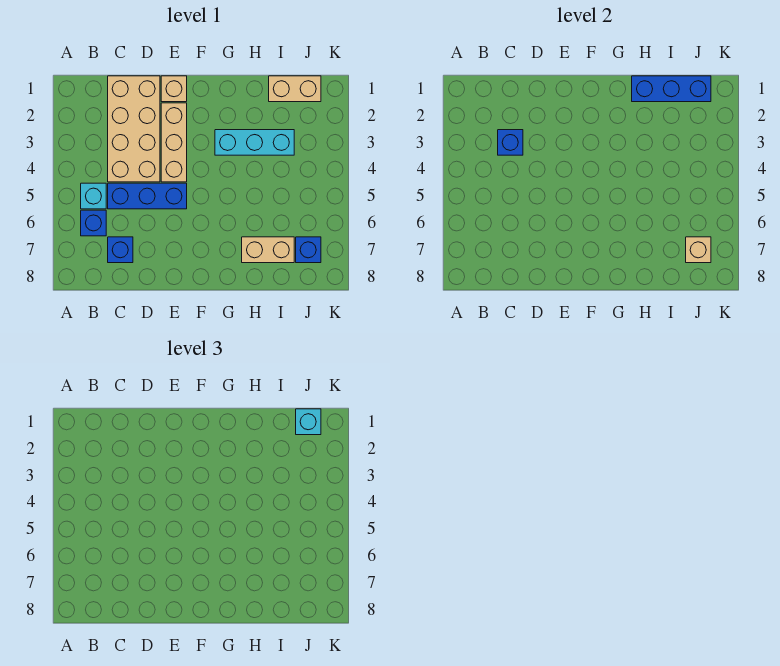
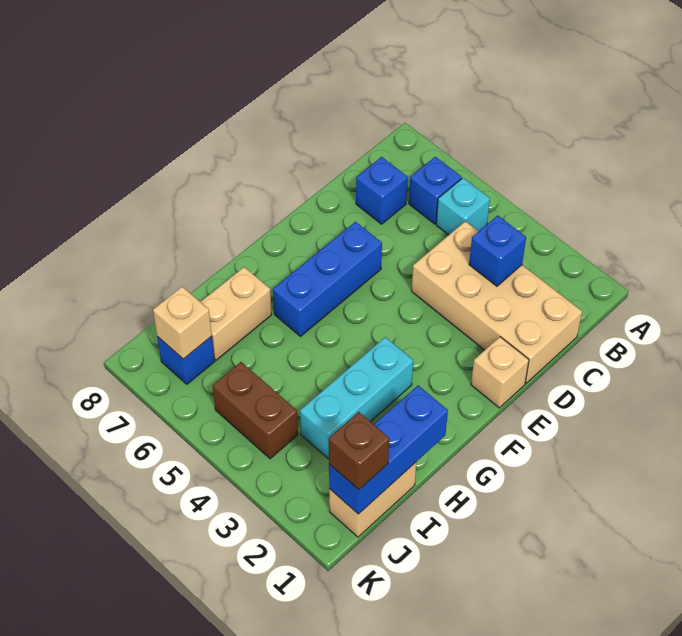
blue 1x3 brick [108,183,187,209] -> blue 1x3 brick moved to [273,222,382,336]
tan 1x3 brick [161,103,187,182] -> none
cyan 1x1 brick [296,409,321,435] -> brown 1x1 brick [329,412,389,490]
none -> brown 1x2 brick [213,362,298,459]

